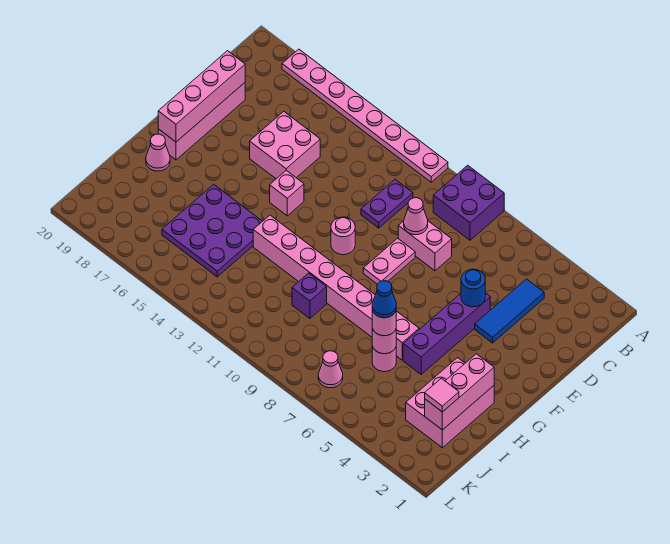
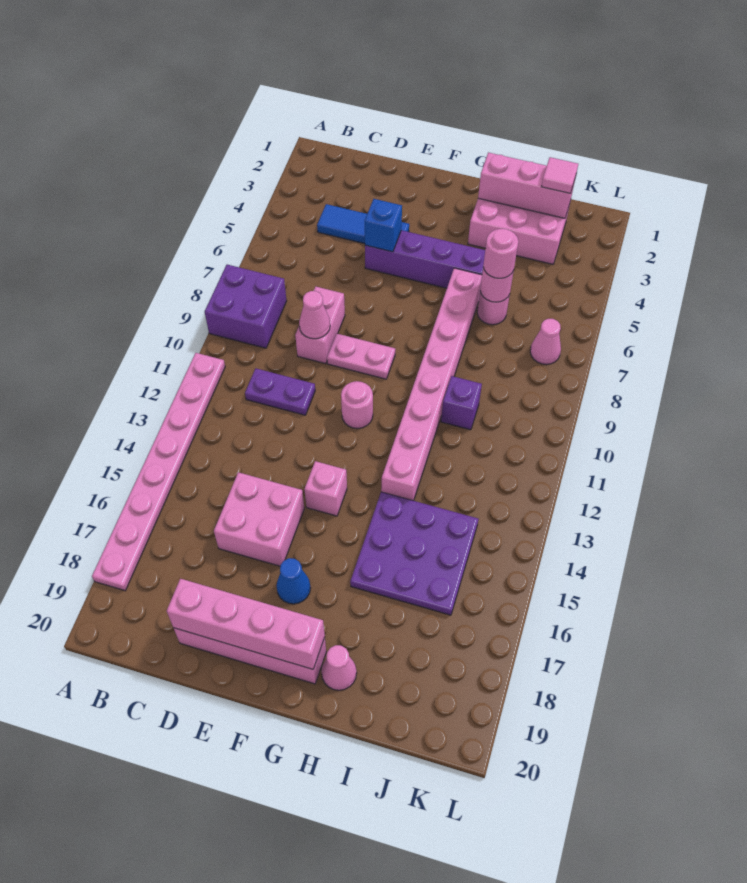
blue 1x1 round brick [461,269,485,307] -> blue 1x1 brick [365,199,402,252]
blue 1x1 cone [372,281,396,318] -> blue 1x1 cone moved to [276,558,310,604]

